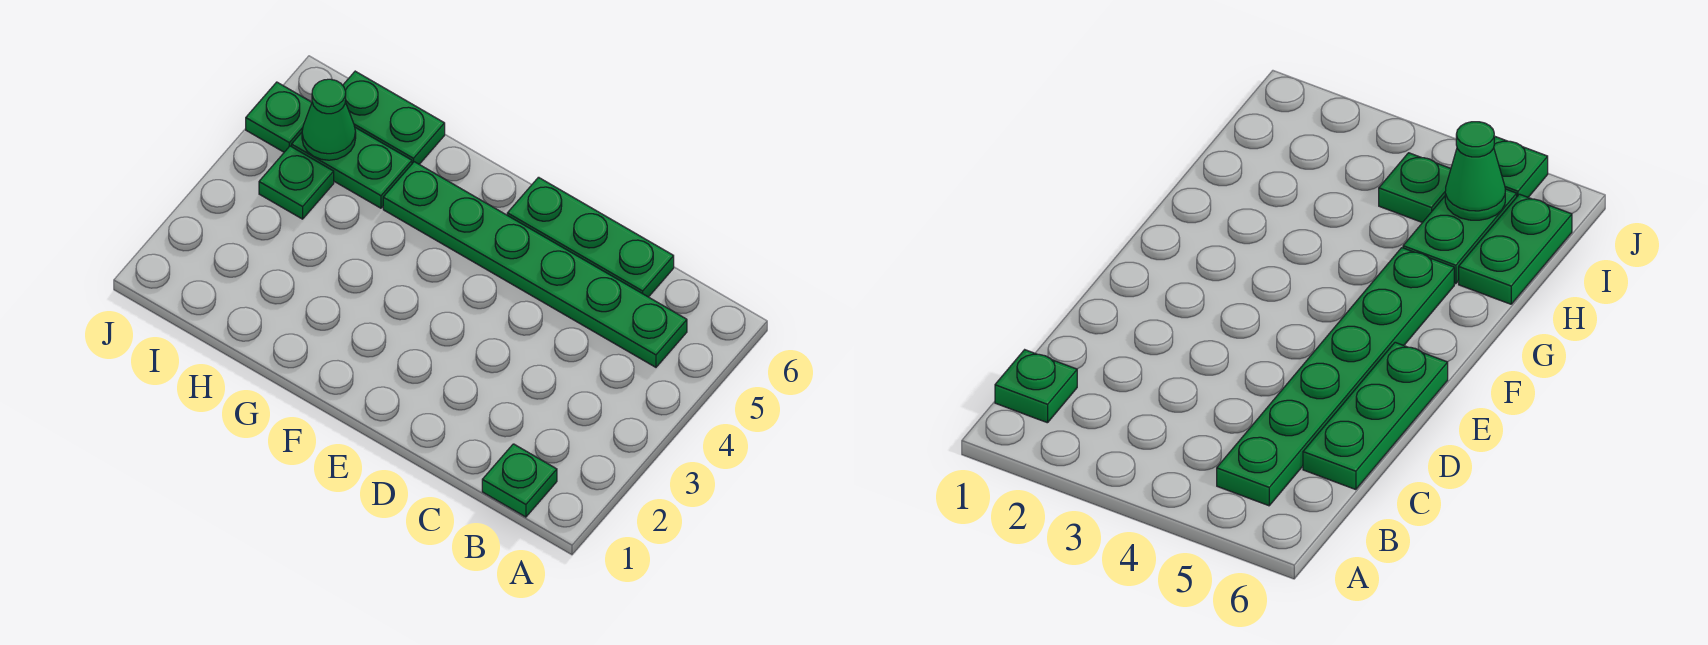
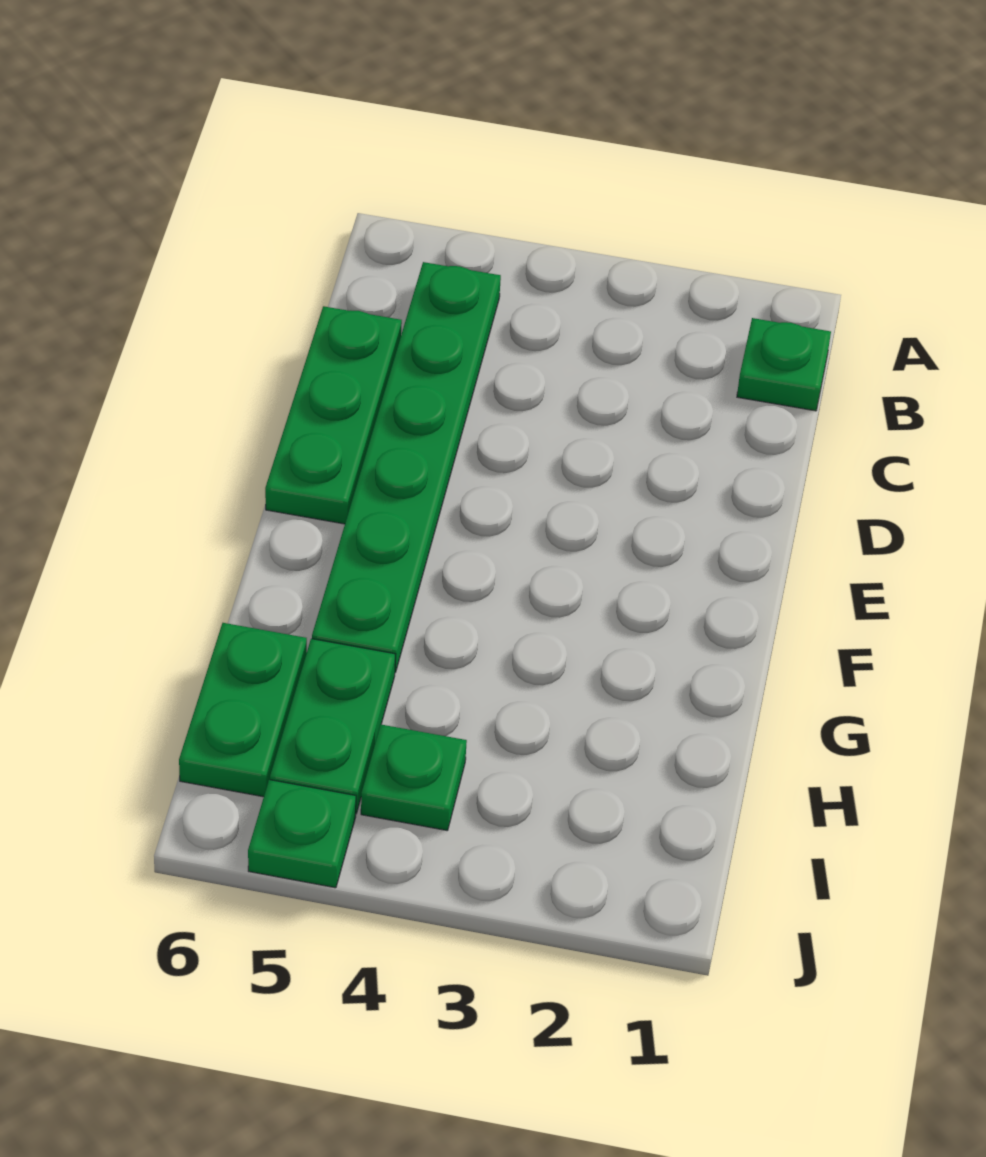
green 1x1 cone [302,79,356,160] -> none

